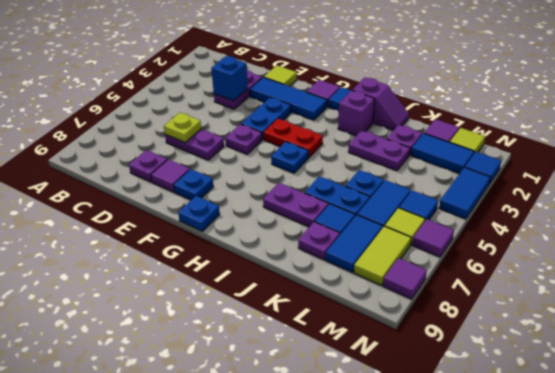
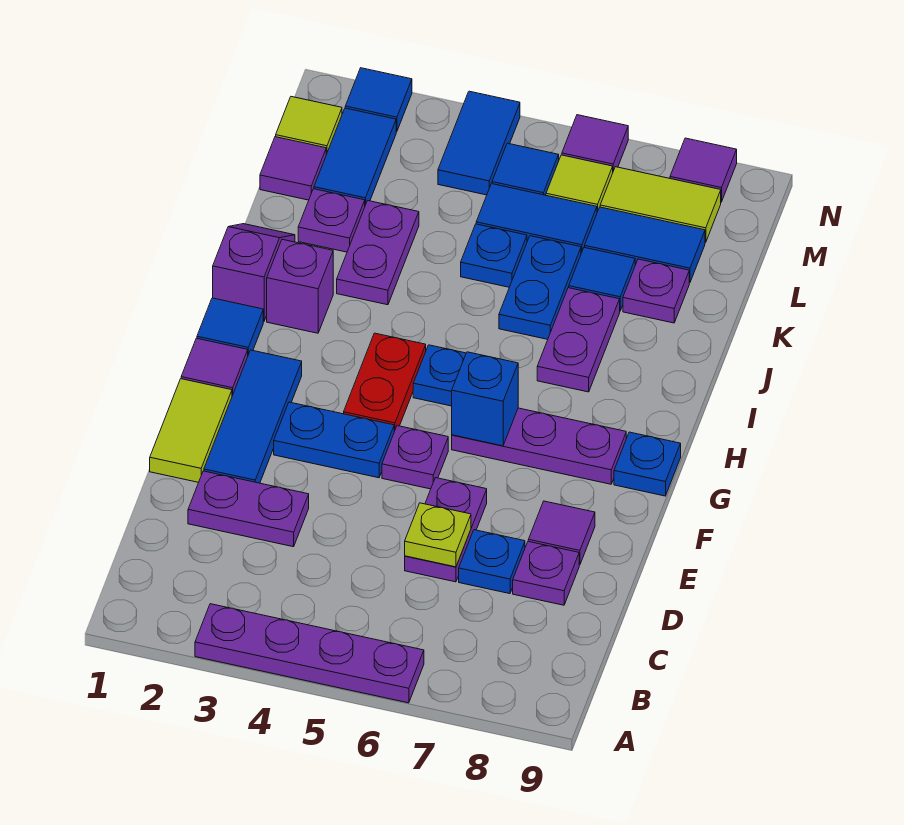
none -> purple 1x4 plate [195,604,424,703]
blue 1x1 brick [211,56,248,101] -> blue 1x1 brick moved to [452,352,518,446]
lime 1x1 tile [264,65,297,86] -> lime 1x2 tile [150,379,232,482]
blue 1x1 plate [174,169,213,200] -> blue 1x1 plate moved to [459,530,525,594]
none -> purple 1x3 plate [452,408,626,484]
blue 1x2 tile [439,167,490,219] -> blue 1x2 tile turned to [438,91,520,195]

